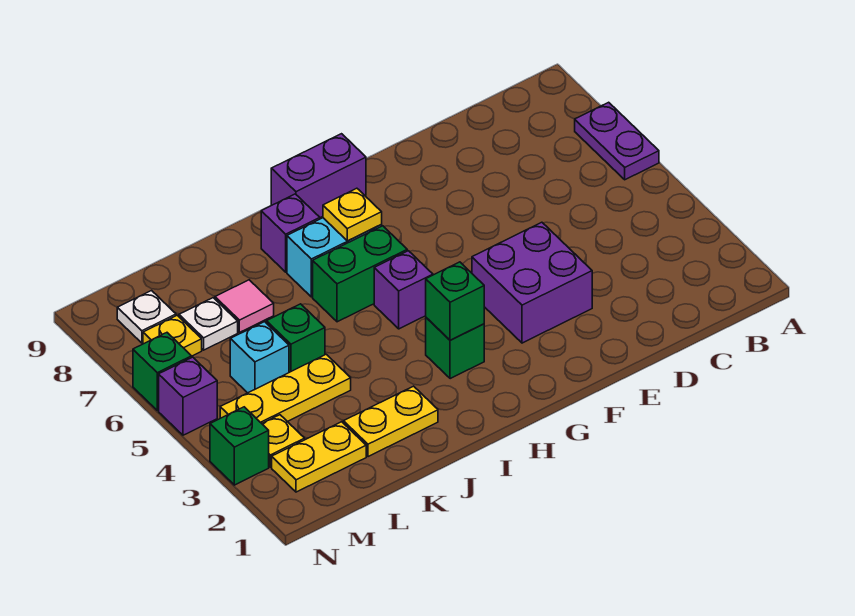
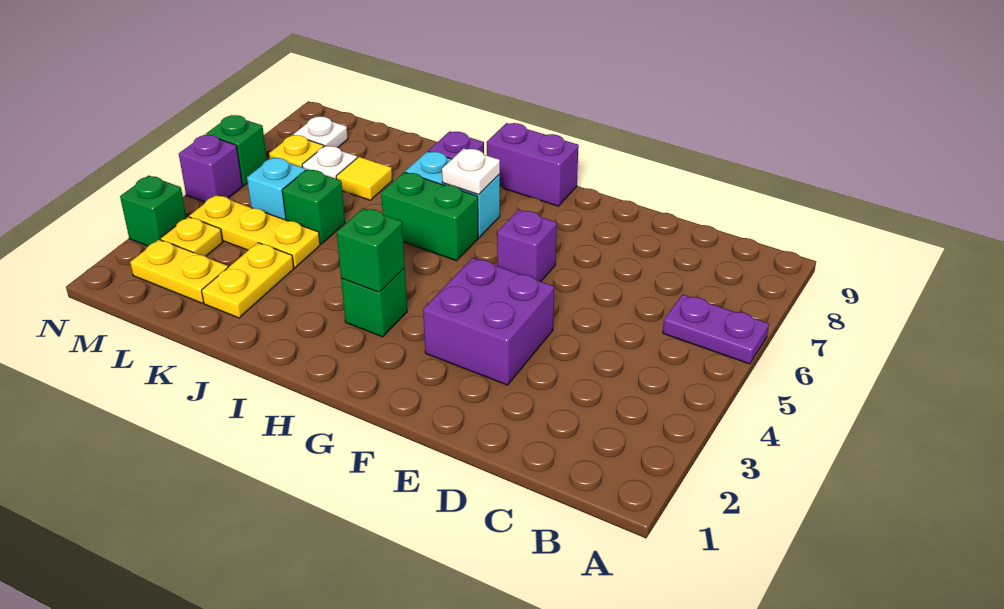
purple 1x2 plate [575,102,659,180] -> purple 1x2 plate turned to [663,294,769,364]
purple 1x1 brick [374,251,433,329] -> purple 1x1 brick moved to [497,210,557,281]
yellow 1x1 plate [323,188,382,241] -> white 1x1 plate [442,148,500,194]
yellow 1x2 plate [343,386,438,457] -> yellow 1x2 plate turned to [202,243,294,318]
pink 1x1 tile [215,280,274,332] -> yellow 1x1 tile [336,157,392,200]

